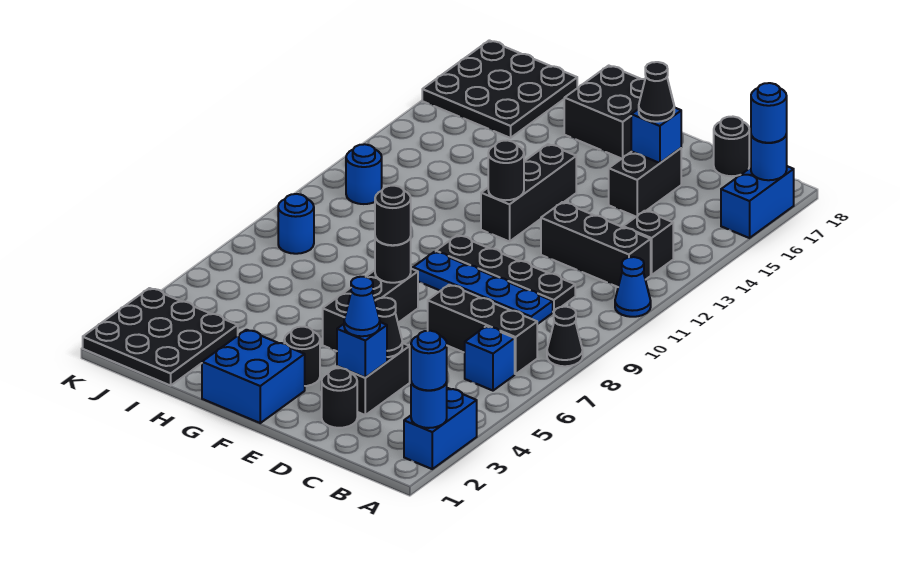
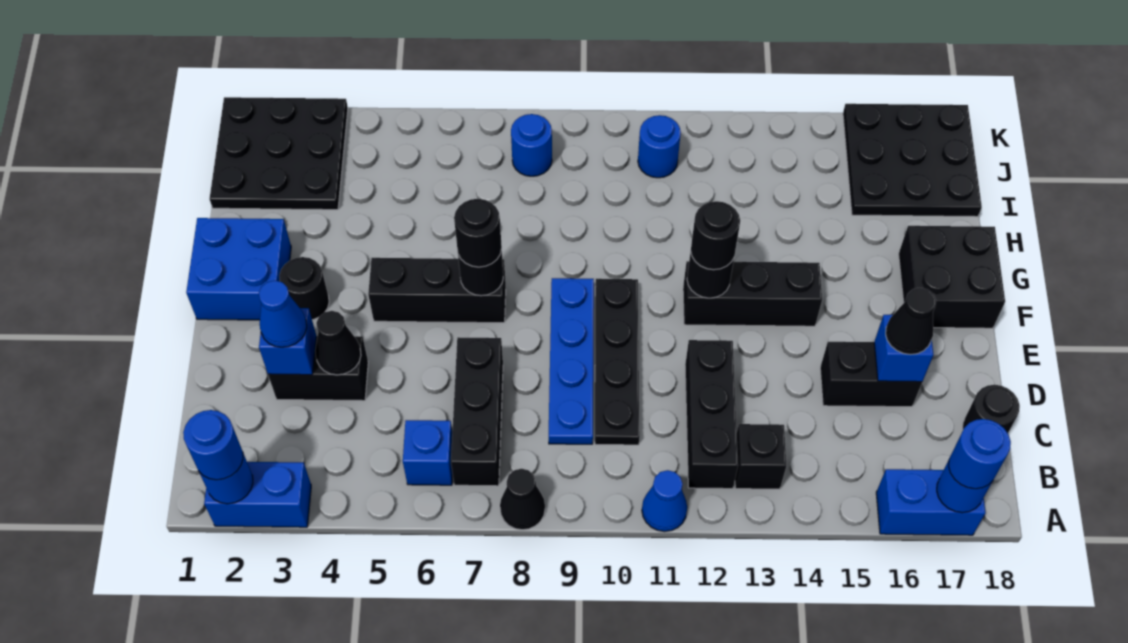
black 1x1 round brick [322,368,357,428] -> black 1x1 round brick moved to [691,201,740,270]

